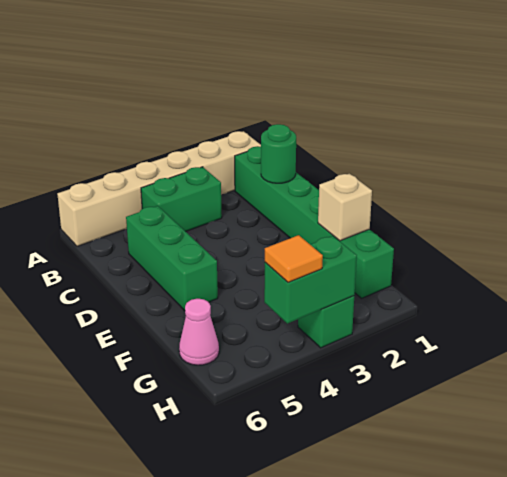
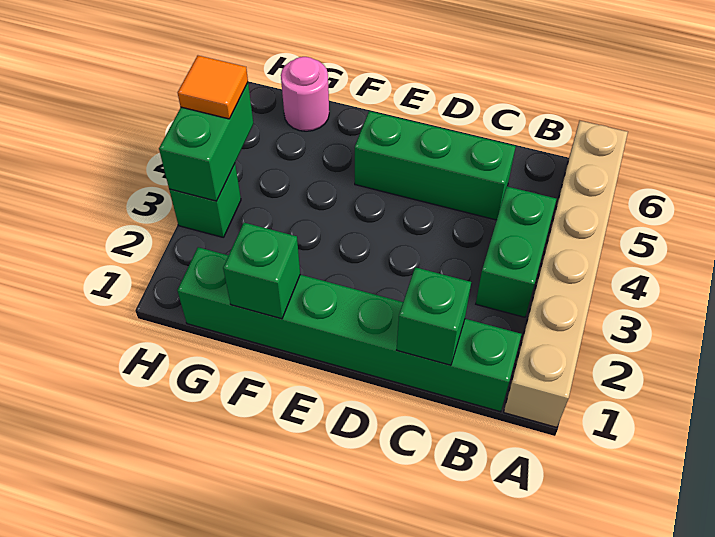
green 1x1 round brick [261,124,296,183] -> green 1x1 brick [397,267,471,365]
tan 1x1 brick [318,174,372,241] -> green 1x1 brick [223,223,300,319]
pink 1x1 cone [179,299,219,365] -> pink 1x1 round brick [281,57,329,131]

